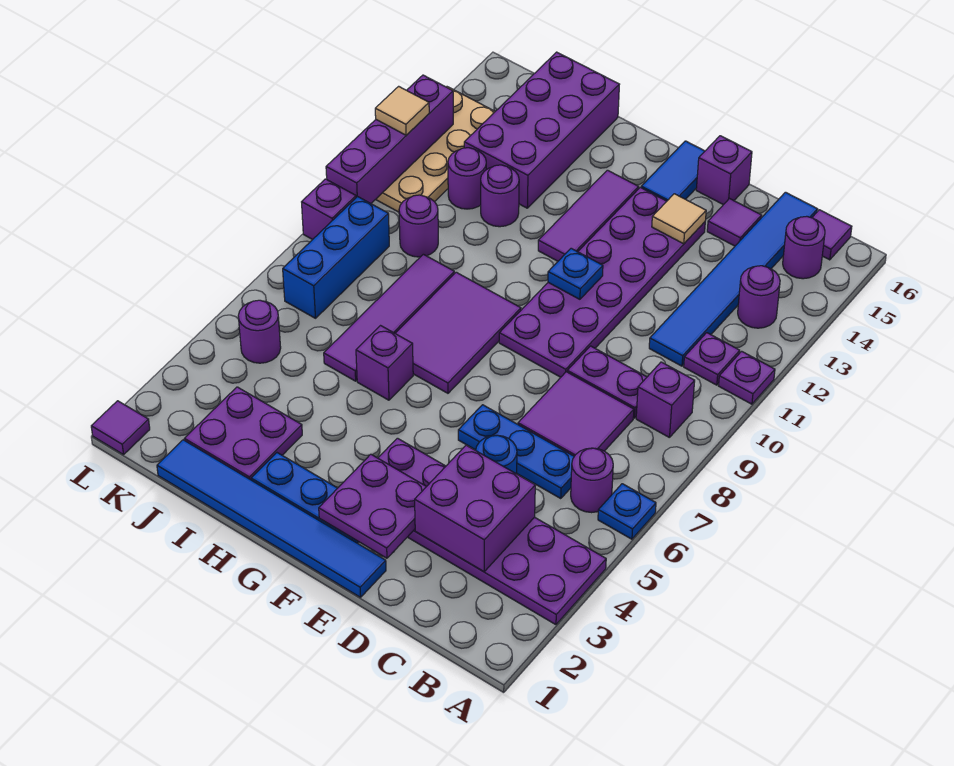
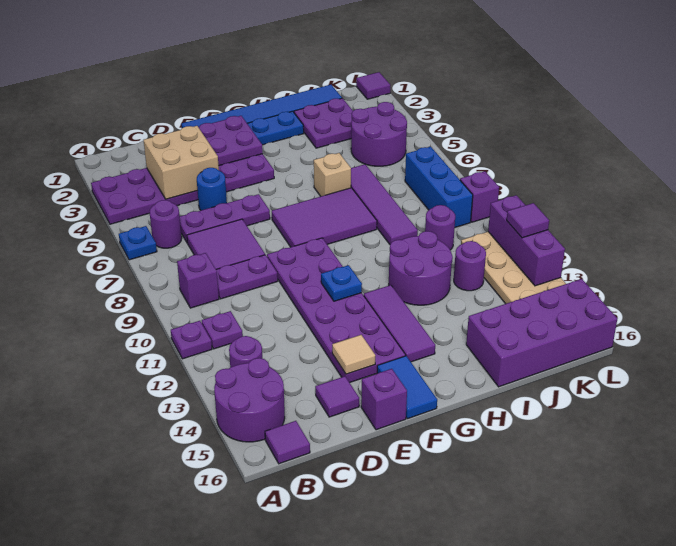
purple 1x1 round brick [783,216,825,279] -> purple 2x2 round brick [214,358,285,442]
purple 2x2 brick [415,445,535,572] -> tan 2x2 brick [144,126,219,199]
blue 1x3 plate [458,405,574,499] -> purple 1x3 plate [180,194,270,243]
blue 1x6 tile [649,192,818,366] -> none
purple 2x3 tile [395,272,521,393] -> purple 2x3 tile turned to [272,188,377,247]
purple 1x1 brick [356,326,413,400] -> tan 1x1 brick [314,153,351,196]
purple 1x1 round brick [481,165,519,227] -> purple 2x2 round brick [389,231,453,305]
purple 2x4 brick [464,52,619,208] -> purple 2x4 brick turned to [466,279,617,387]
purple 1x1 round brick [238,300,281,363] -> purple 2x2 round brick [351,102,407,166]
purple 1x4 brick [326,75,453,203] -> purple 1x3 brick [488,195,565,286]
tan 1x1 tile [375,86,429,135] -> purple 1x1 tile [507,203,549,238]

